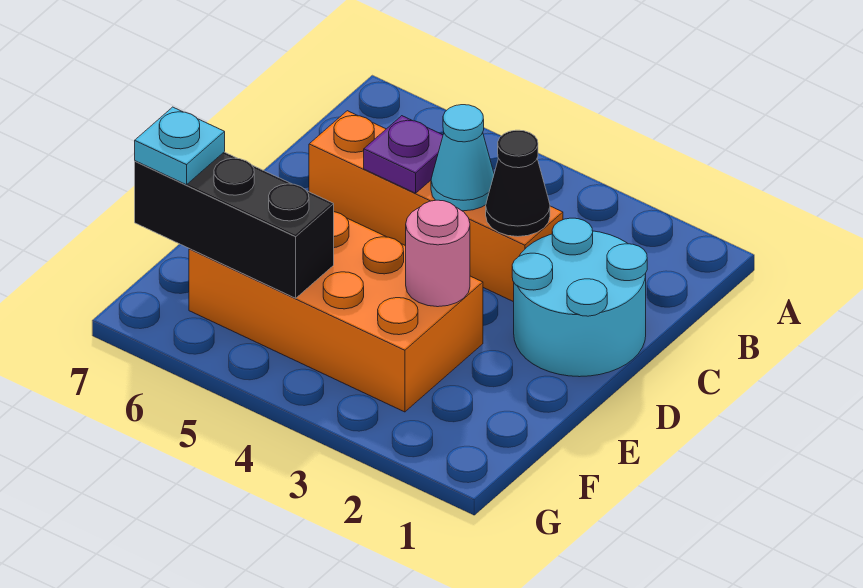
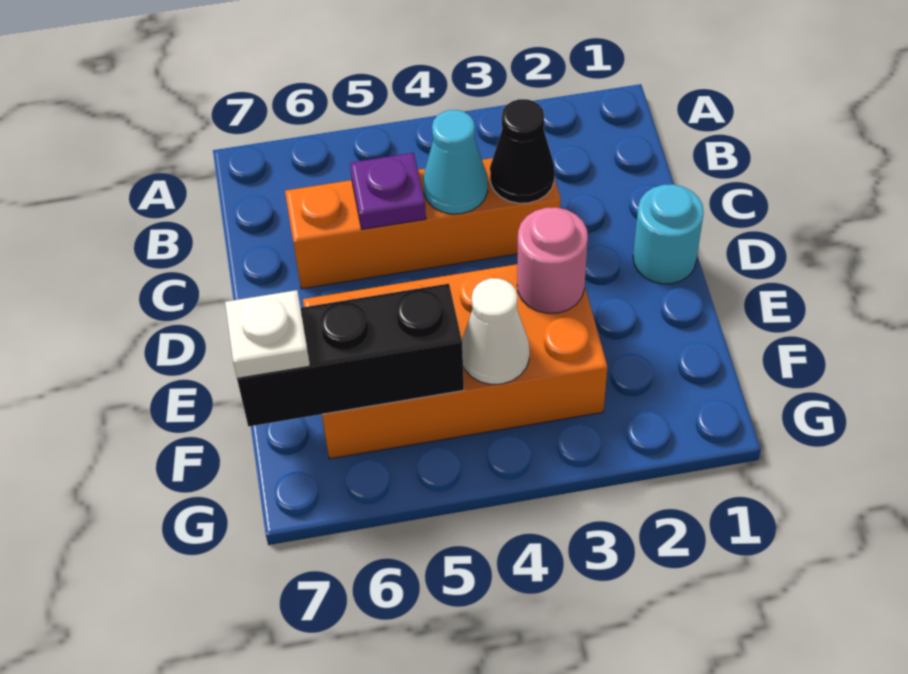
cyan 2x2 round brick [512,218,647,377] -> cyan 1x1 round brick [633,184,704,284]
none -> white 1x1 cone [462,278,530,384]
cyan 1x1 plate [135,107,225,185] -> white 1x1 plate [225,290,310,378]

